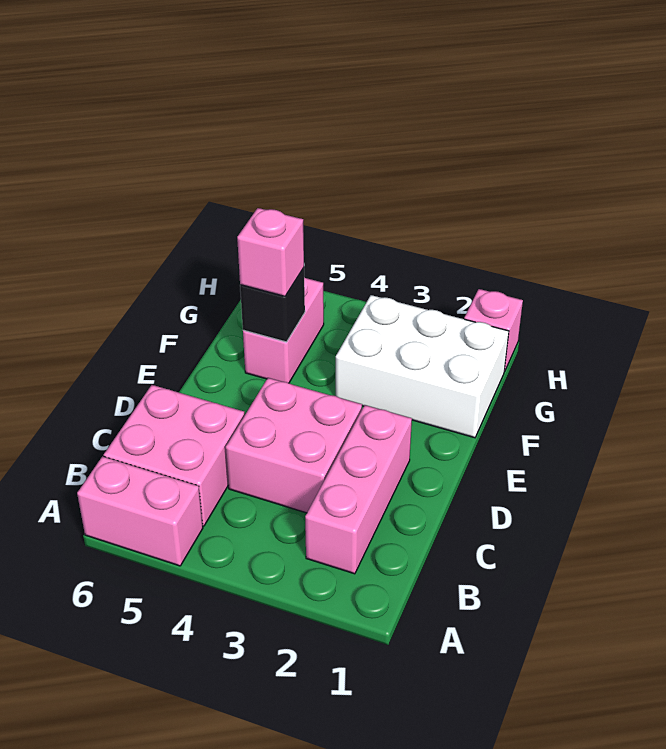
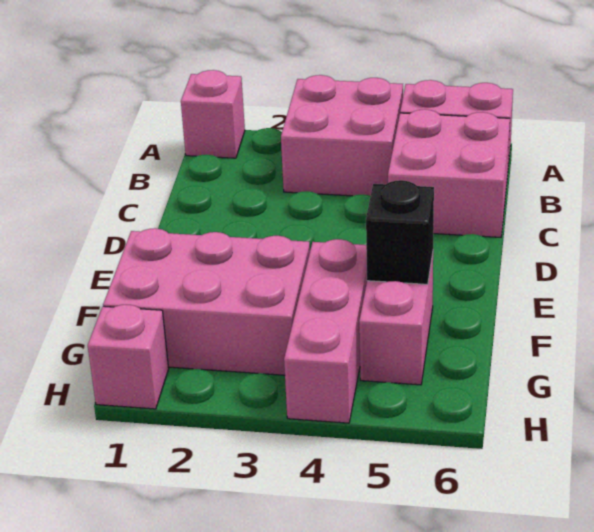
pink 1x3 brick [305,405,412,574] -> pink 1x3 brick moved to [284,239,367,423]
pink 2x2 brick [226,378,362,513] -> pink 2x2 brick moved to [281,75,403,196]
white 2x3 brick [336,295,509,438] -> pink 2x3 brick [103,228,310,375]
pink 1x1 brick [237,208,304,296] -> pink 1x1 brick moved to [181,70,245,158]

